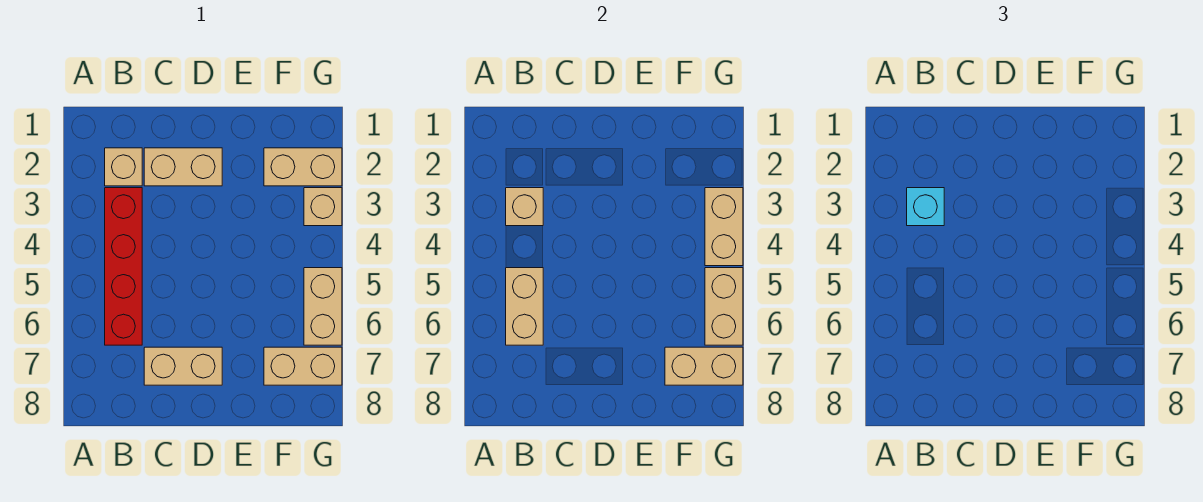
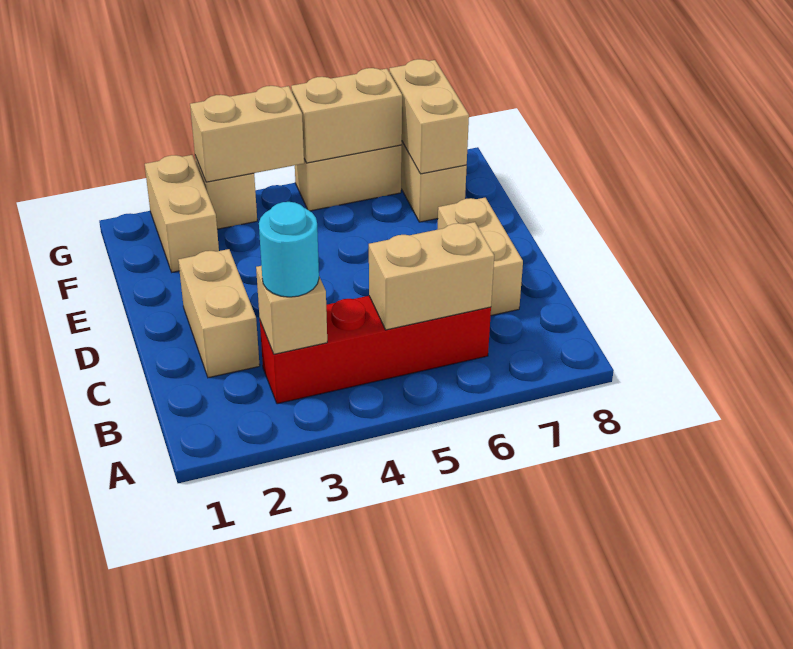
tan 1x1 brick [105,148,142,186] -> none
cyan 1x1 brick [907,188,944,226] -> cyan 1x1 round brick [259,202,319,297]

